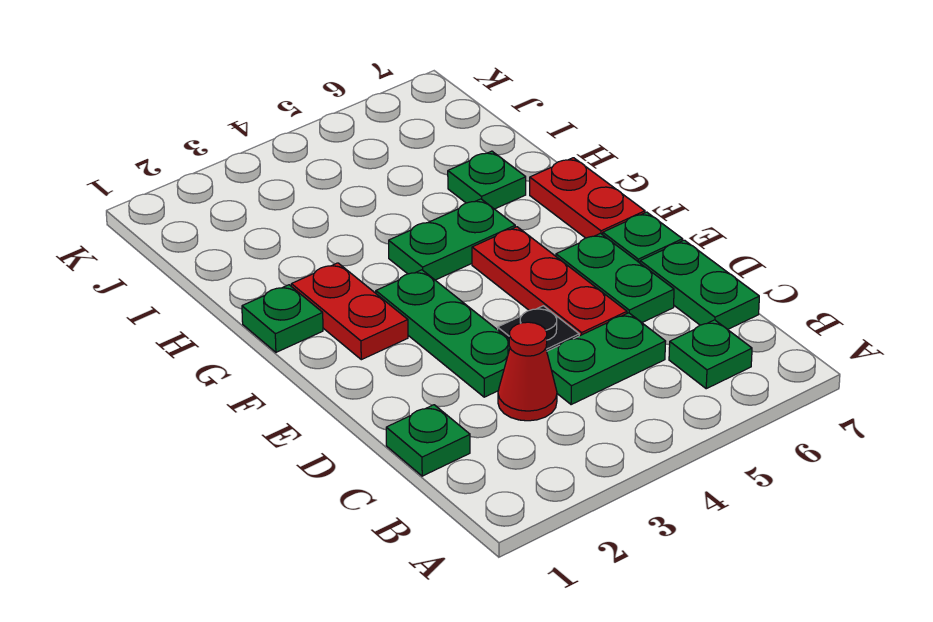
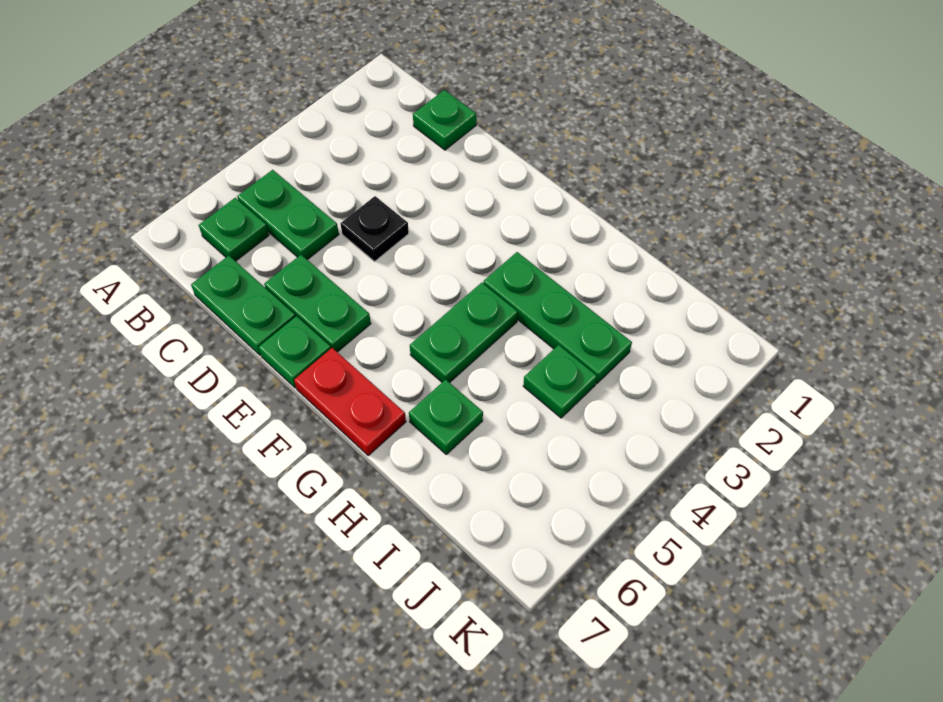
red 1x1 cone [498,322,557,421] -> none
green 1x2 plate [547,313,666,405] -> green 1x2 plate turned to [237,170,339,260]
green 1x3 plate [376,270,510,397] -> green 1x3 plate moved to [483,252,632,384]
red 1x3 plate [472,227,627,336] -> none
red 1x2 plate [291,263,408,360] -> none
green 1x1 plate [242,285,323,352] -> green 1x1 plate moved to [523,345,597,418]

